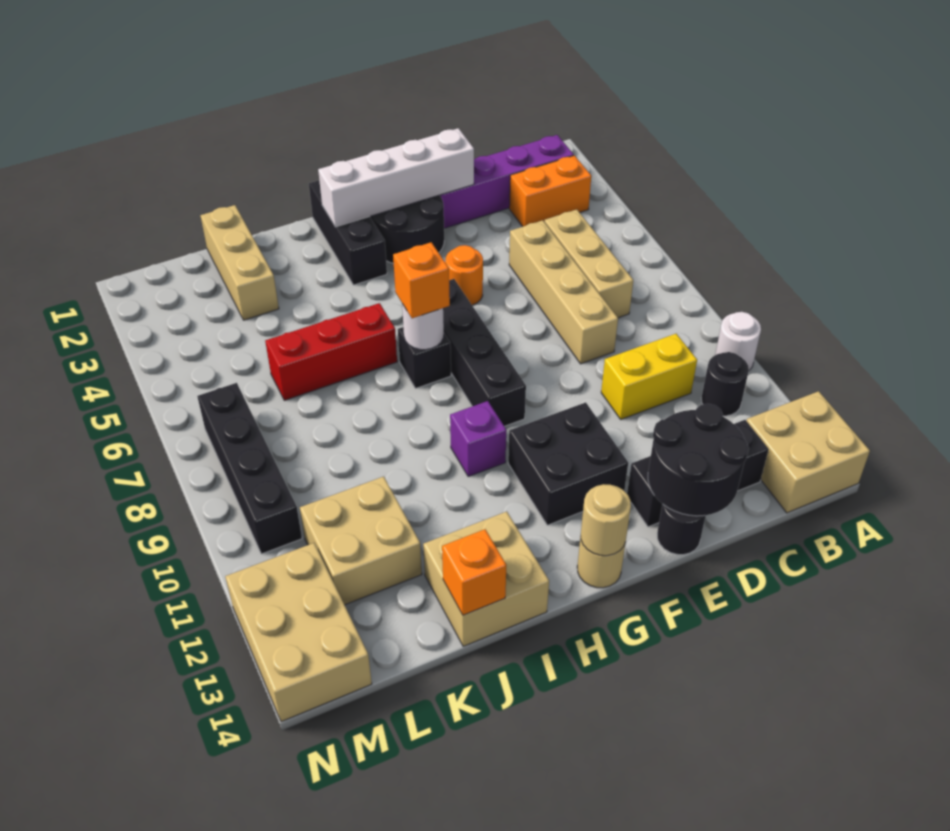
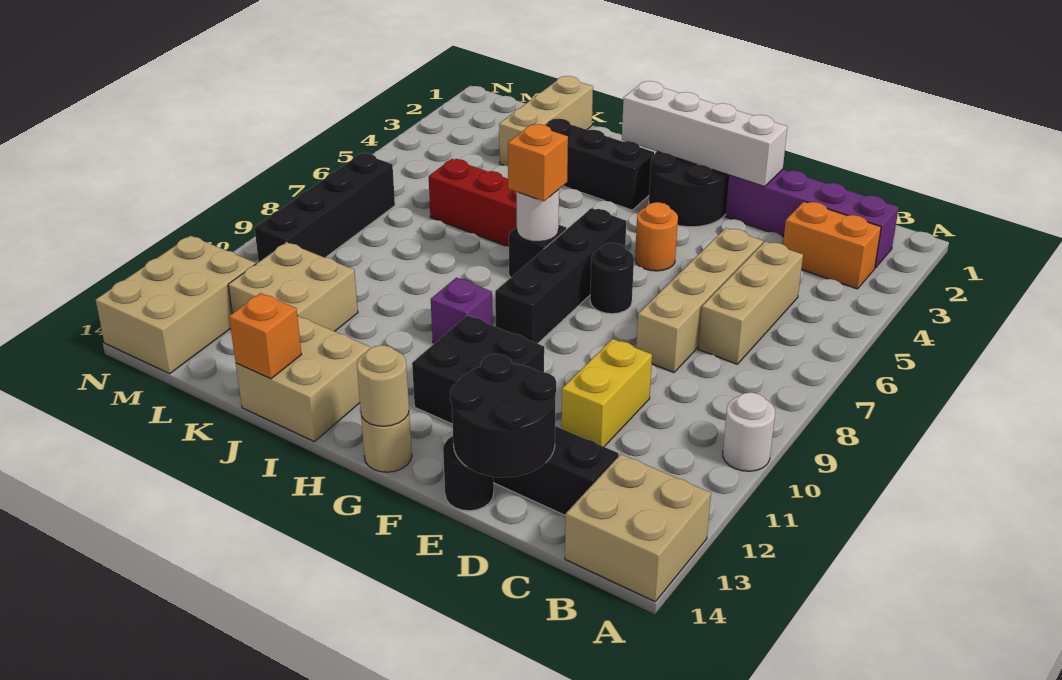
black 1x1 round brick [701,352,749,416] -> black 1x1 round brick moved to [590,243,634,314]
yellow 1x2 brick [601,334,697,419] -> yellow 1x2 brick turned to [561,339,652,447]
black 1x3 brick [309,180,387,285] -> black 1x3 brick turned to [545,118,654,210]

